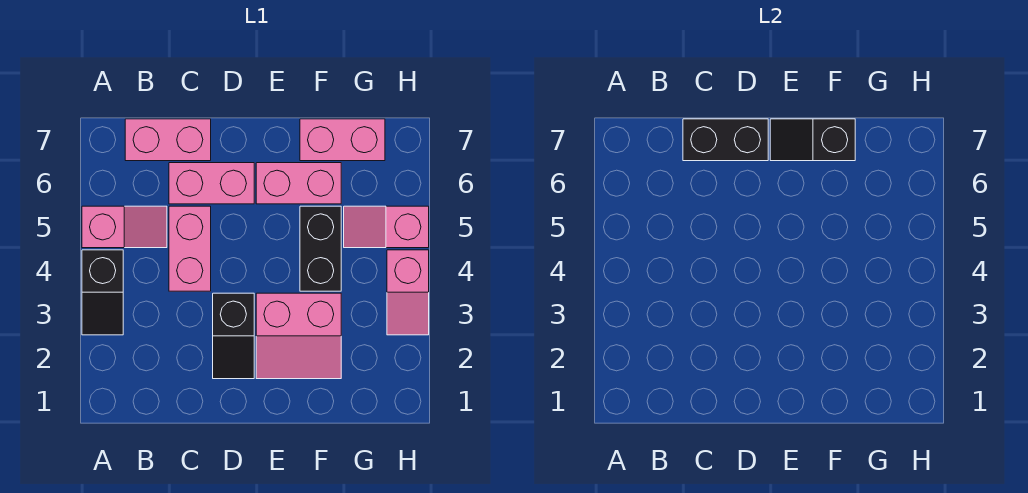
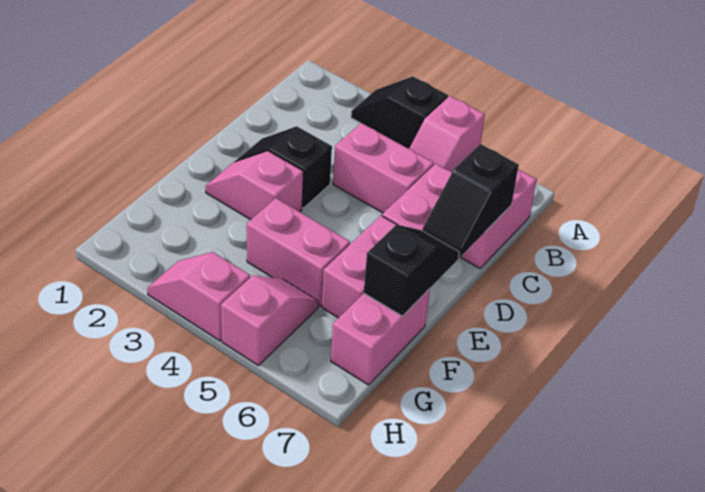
black 1x2 brick [683,119,768,161] -> black 1x2 slope [422,144,519,258]
pink 2x2 slope [256,293,341,379] -> pink 1x2 slope [205,151,304,220]
black 1x2 brick [300,206,341,291] -> pink 1x2 brick [247,198,350,306]

